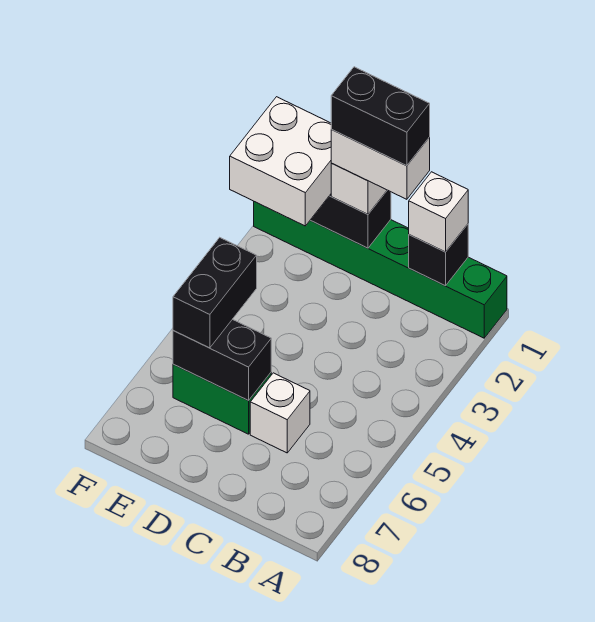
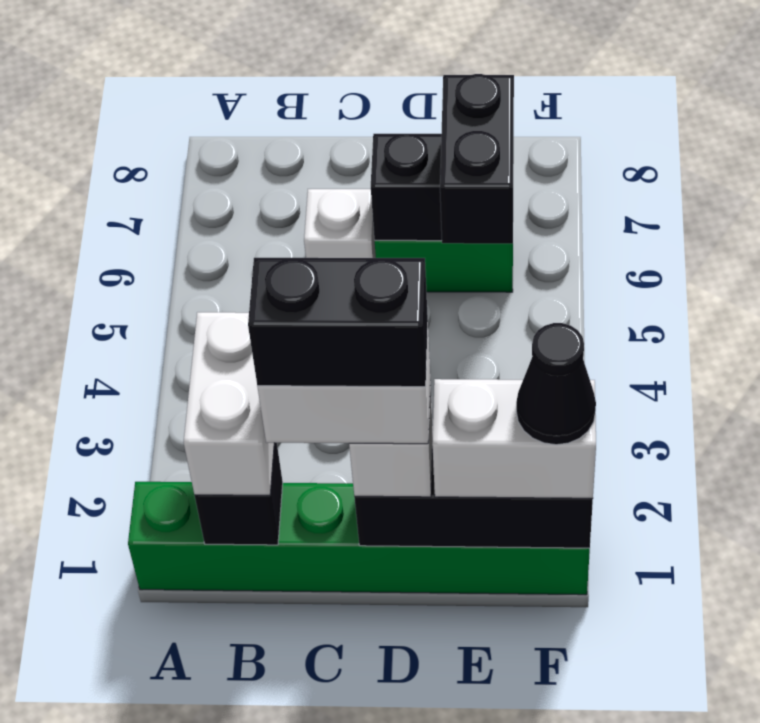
white 1x1 brick [409,172,468,252] -> white 1x2 brick [184,312,274,495]
white 2x2 brick [230,97,332,226] -> white 1x2 brick [432,379,596,498]
none -> black 1x1 cone [516,323,596,445]

